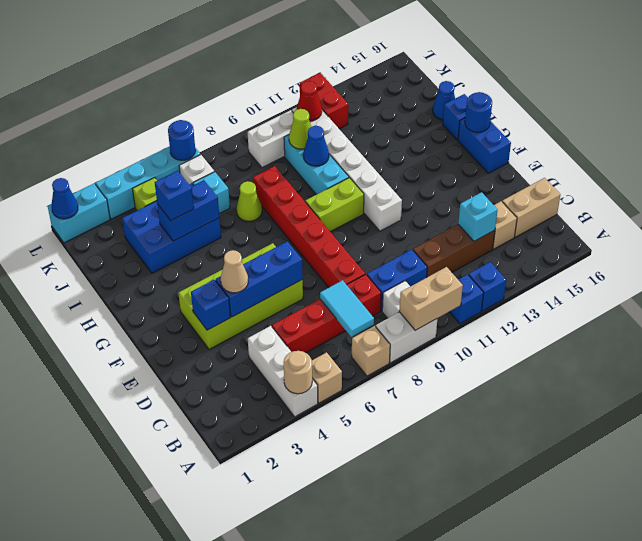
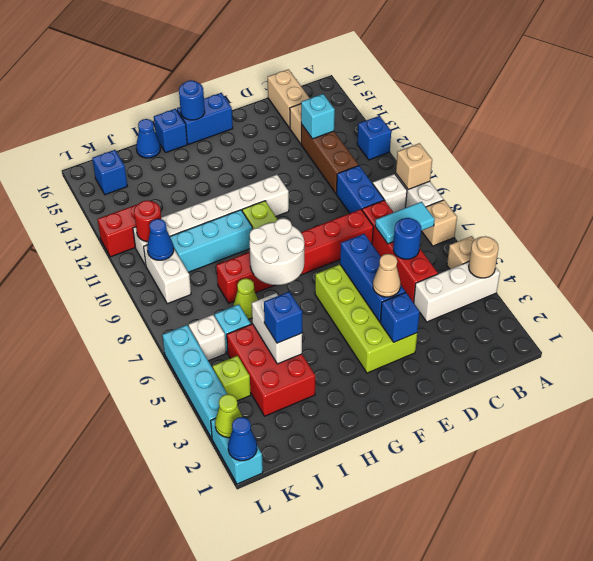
tan 1x2 brick [399,267,463,330] -> tan 1x1 brick [396,143,432,190]
blue 1x1 brick [449,274,484,324] -> blue 1x1 brick moved to [92,150,127,195]
none -> white 2x2 round brick [249,218,304,285]
blue 2x3 brick [122,183,221,273] -> red 2x3 brick [227,324,315,416]
blue 1x2 brick [157,180,219,241] -> white 1x2 brick [252,293,302,364]
blue 1x1 cone [303,126,329,166] -> blue 1x1 cone moved to [147,219,174,260]
lime 1x1 cone [289,109,311,149] -> lime 1x1 cone moved to [215,394,242,438]
red 1x1 cone [297,81,322,121] -> red 1x1 round brick [134,200,161,242]
blue 1x1 round brick [168,120,196,160] -> blue 1x1 round brick moved to [393,218,421,259]

